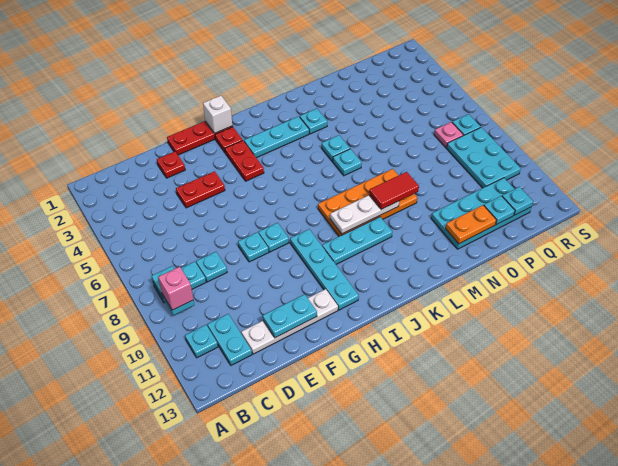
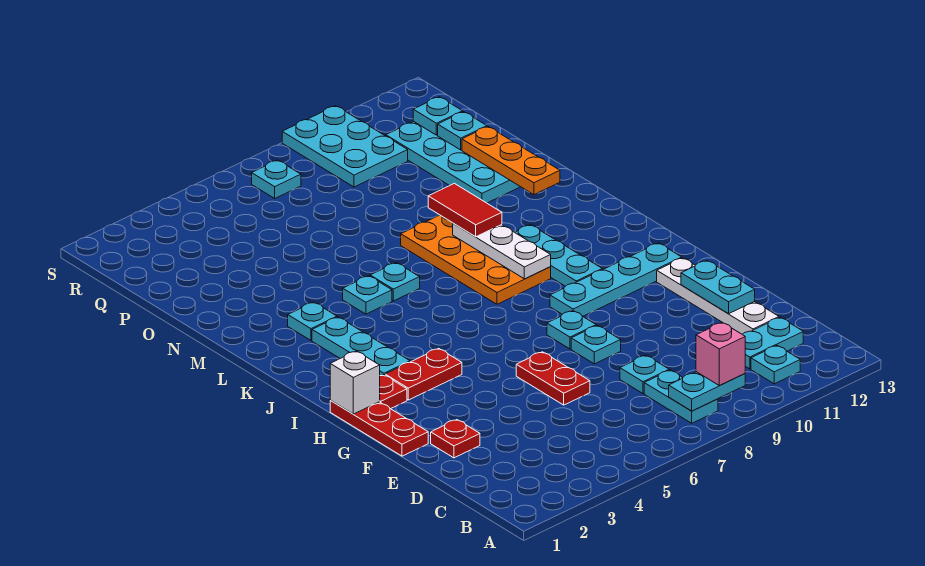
red 1x2 plate [176,171,225,208] -> red 1x2 plate moved to [516,352,590,405]
orange 1x2 plate [446,205,496,244] -> orange 1x3 plate [462,127,560,195]
pink 1x1 plate [434,122,463,148] -> none
cyan 2x3 plate [447,127,521,188] -> cyan 2x3 plate turned to [282,106,408,187]

